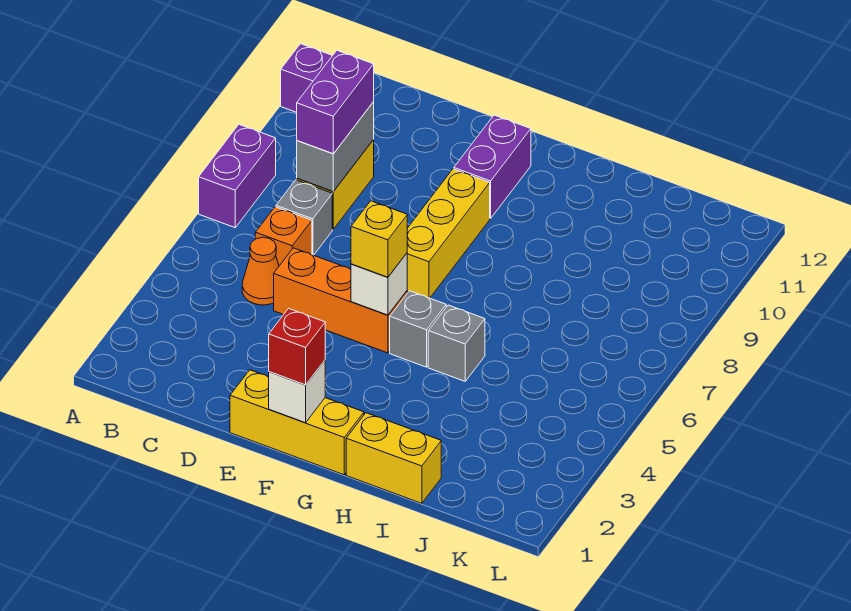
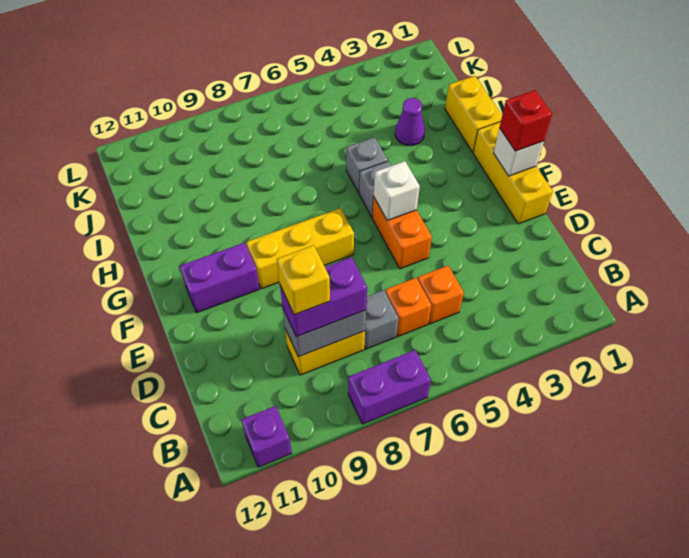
orange 1x1 cone [242,237,279,305] -> orange 1x1 brick [418,266,464,324]
orange 1x3 brick [274,248,407,353] -> orange 1x2 brick [372,197,432,269]
yellow 1x1 brick [351,201,407,277] -> yellow 1x1 brick moved to [277,245,330,315]
none -> purple 1x1 cone [395,98,425,146]

